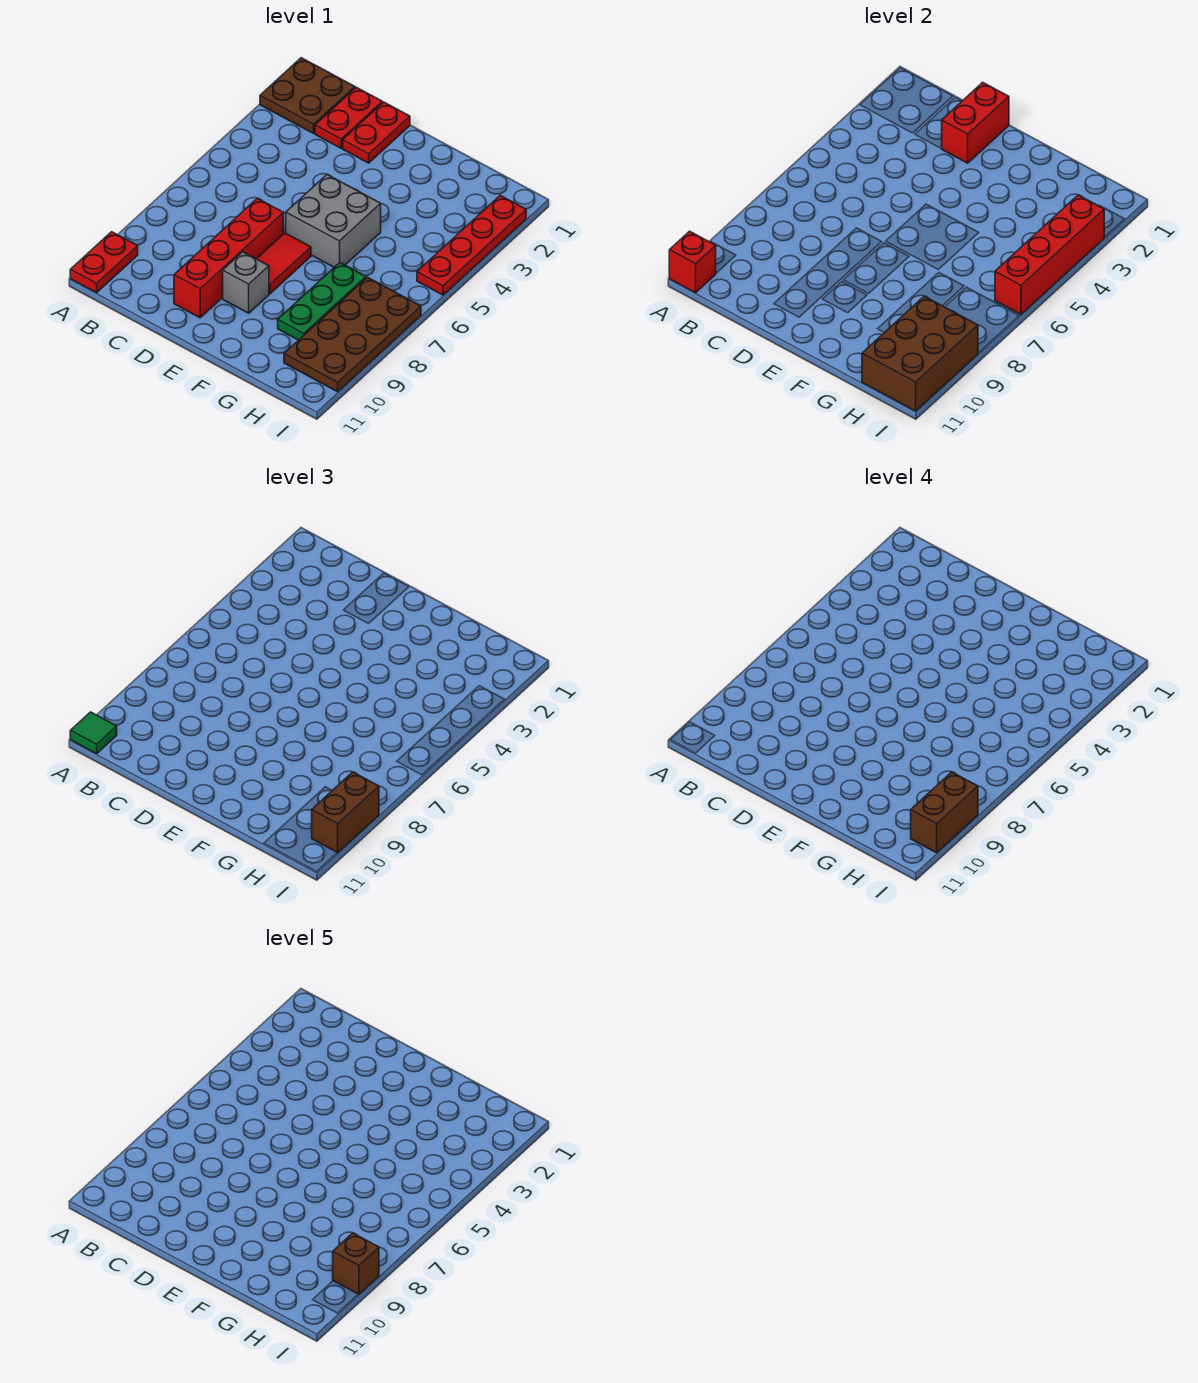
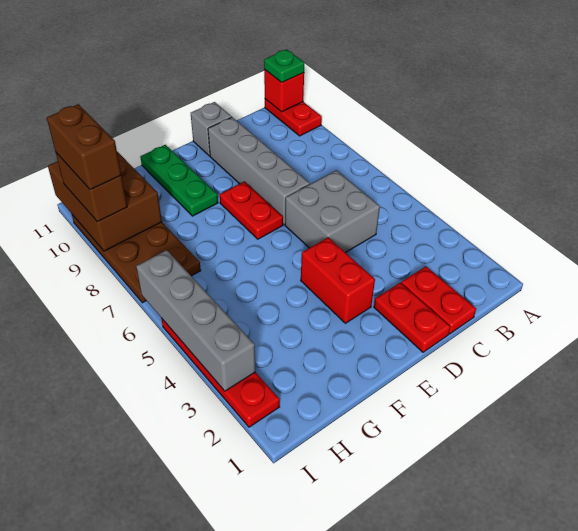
brown 2x2 plate [260,58,355,133] -> none
green 1x1 tile [70,712,117,754] -> green 1x1 plate [264,50,304,82]
red 1x2 brick [942,82,1009,163] -> red 1x2 brick moved to [301,238,375,323]
red 1x4 brick [174,198,283,318] -> grey 1x4 brick [208,117,310,225]
grey 2x2 brick [286,175,381,267] -> grey 2x2 brick moved to [285,170,380,253]
red 1x2 tile [257,233,311,294] -> red 1x2 plate [220,182,283,239]
grey 1x1 brick [223,252,269,313] -> grey 1x1 brick moved to [191,102,232,156]
green 1x3 plate [278,263,366,340] -> green 1x3 plate moved to [140,145,218,216]
red 1x4 brick [995,195,1104,314] -> grey 1x4 brick [136,250,255,391]
brown 1x1 brick [333,1233,379,1294] -> none

